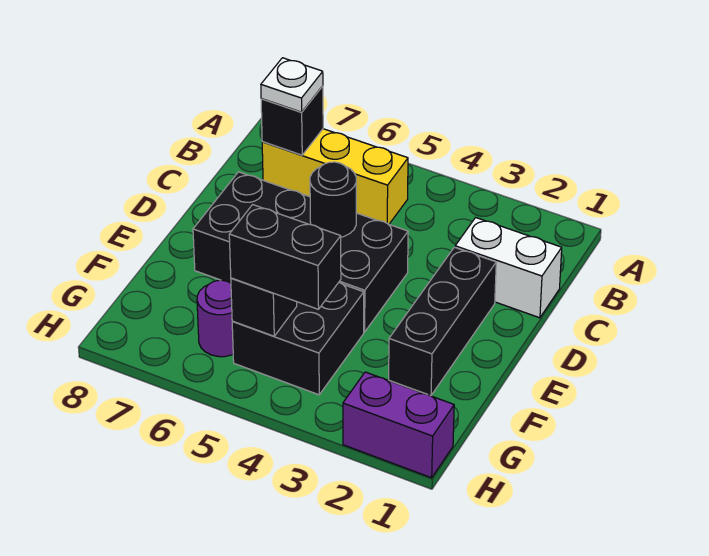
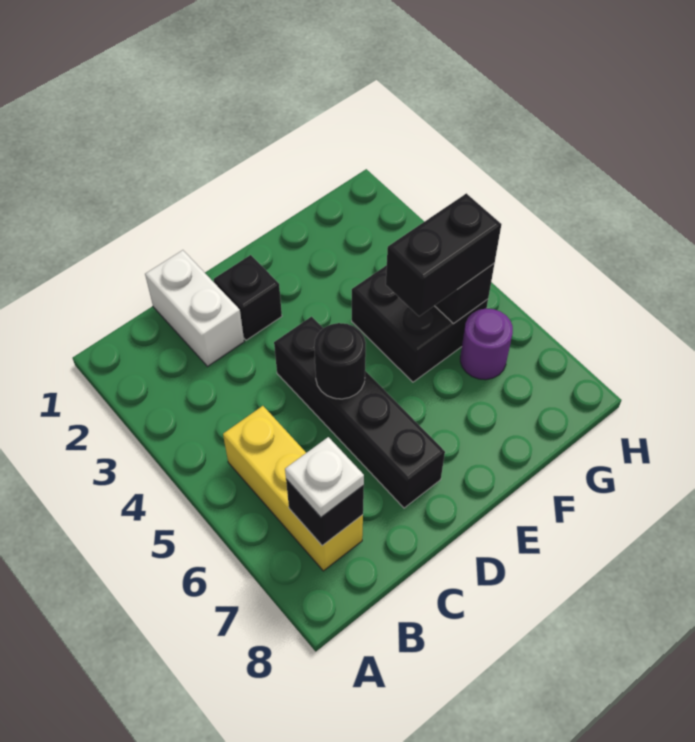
black 1x3 brick [389,247,496,396] -> black 1x1 brick [214,255,282,340]
black 2x4 brick [193,172,408,332] -> black 1x4 brick [274,317,445,508]
black 1x2 brick [229,205,341,309] -> black 1x2 brick turned to [386,193,502,316]
purple 1x2 brick [343,372,454,478] -> none

